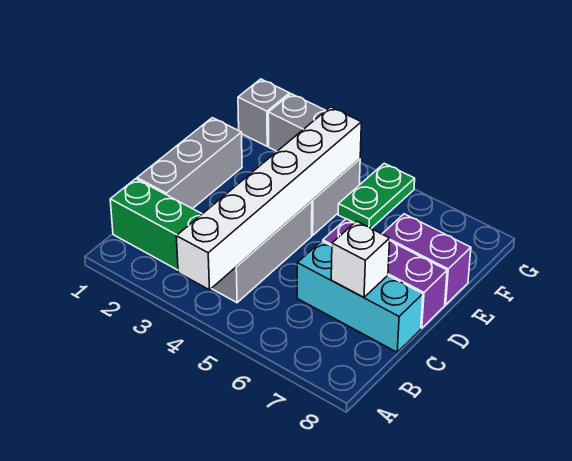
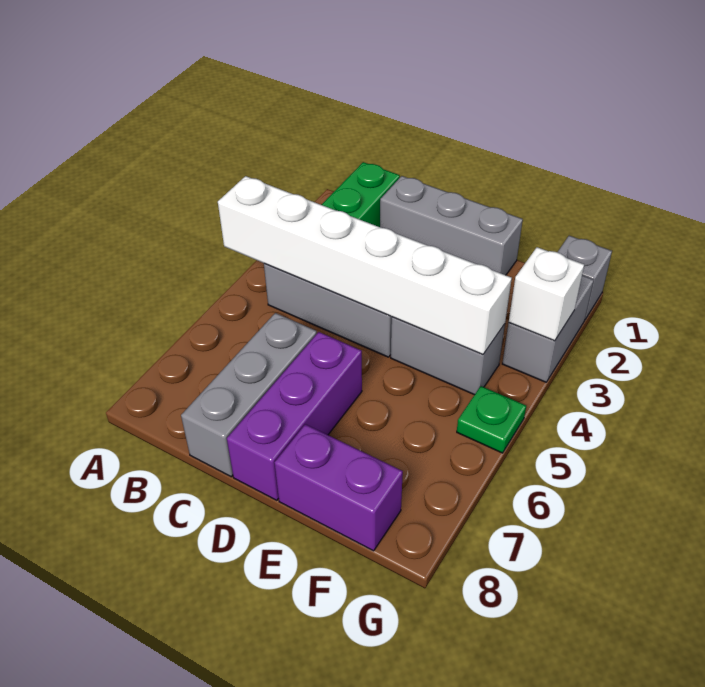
cyan 1x3 brick [297,241,423,352] -> grey 1x3 brick [181,313,317,477]
white 1x1 brick [331,221,390,297] -> white 1x1 brick moved to [509,247,584,341]
purple 1x2 brick [383,214,471,305] -> purple 1x2 brick turned to [275,424,403,551]
green 1x2 plate [338,163,415,229] -> green 1x1 plate [457,386,526,453]

